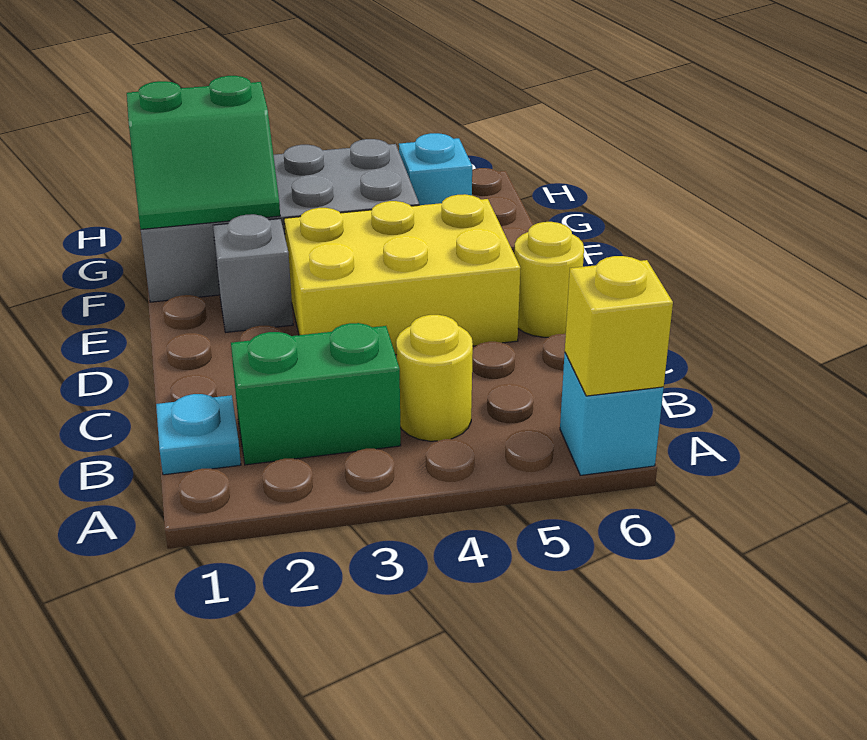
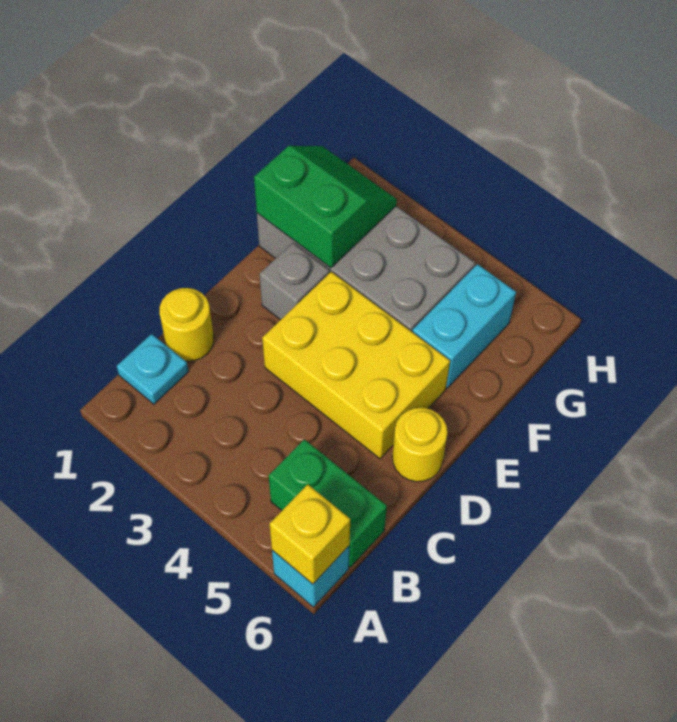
green 1x2 brick [231,323,401,465] -> green 1x2 brick moved to [269,439,387,567]
yellow 1x1 round brick [396,315,473,441] -> yellow 1x1 round brick moved to [160,288,214,361]
green 2x2 slope [127,76,280,229] -> green 2x2 slope turned to [254,146,397,268]
cyan 1x1 brick [399,133,472,205] -> cyan 1x2 brick [412,264,516,388]

